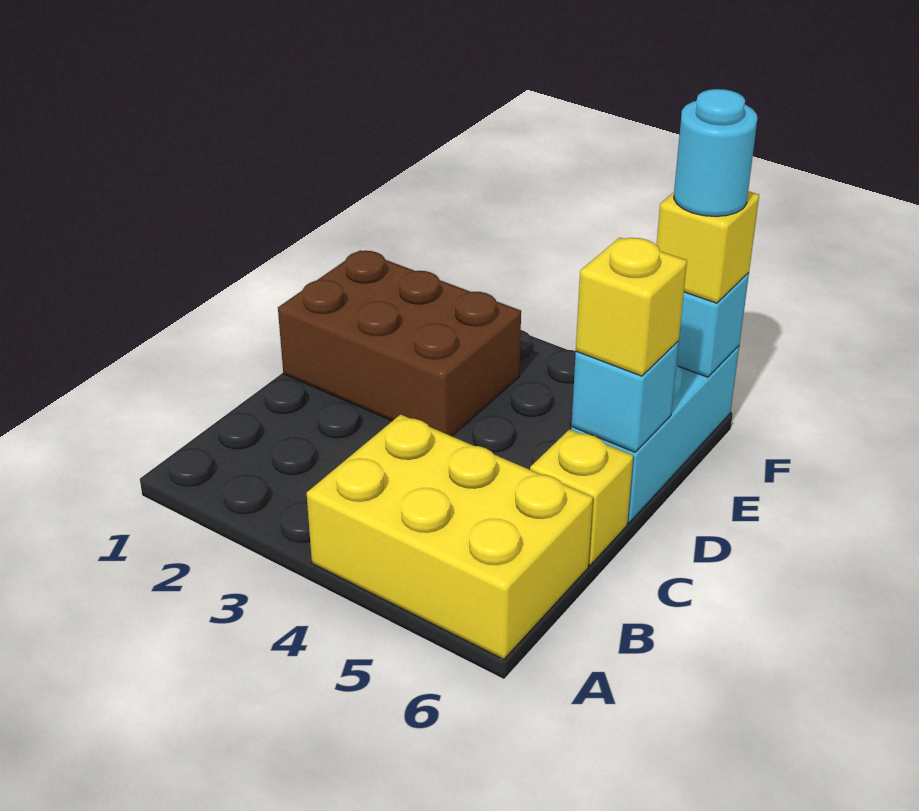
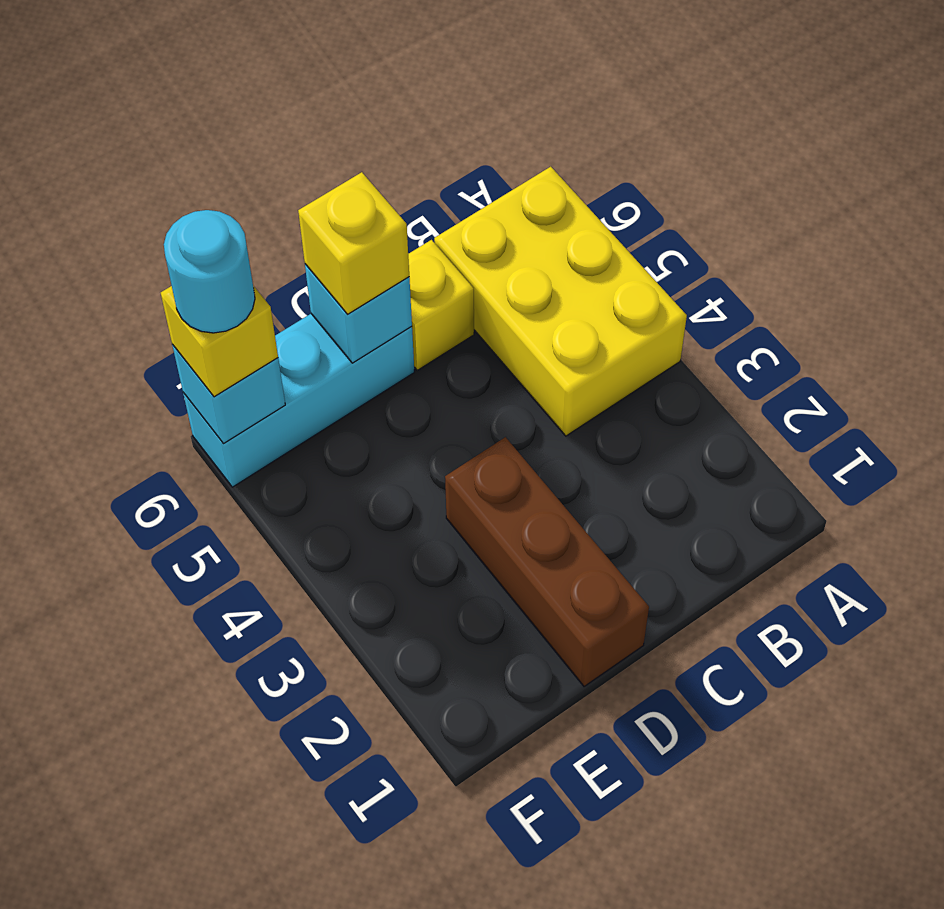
brown 2x3 brick [278,250,521,436] -> brown 1x3 brick [445,437,649,687]

